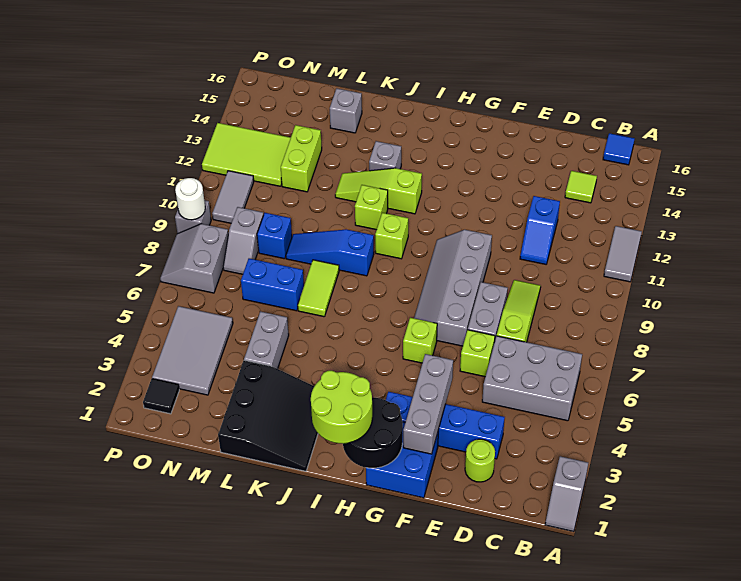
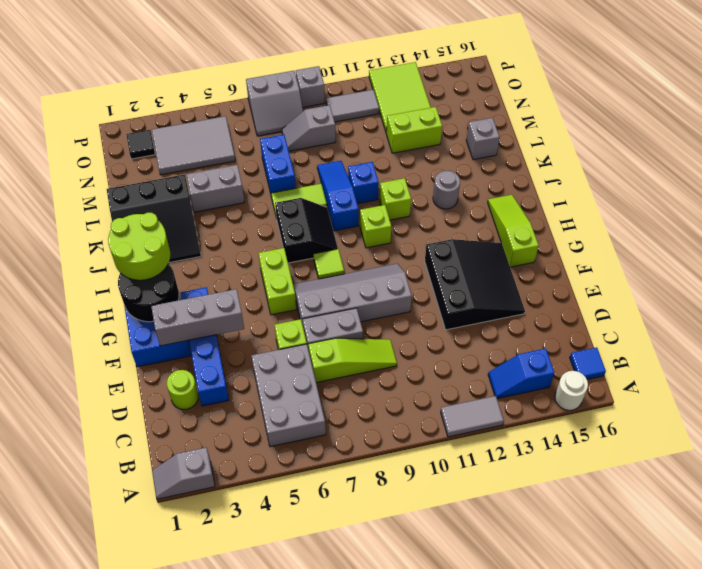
lime 1x1 tile [565,171,597,203] -> lime 1x1 tile moved to [313,249,344,279]
blue 1x2 slope [520,196,560,264] -> blue 1x2 slope moved to [488,349,554,399]
none -> black 3x3 slope [425,239,525,330]
lime 1x1 brick [403,318,437,363] -> lime 1x2 brick [259,248,296,315]
none -> black 2x2 slope [275,198,338,263]
lime 1x3 slope [335,168,422,214] -> lime 1x3 slope moved to [488,195,539,267]
grey 1x1 brick [369,141,401,171] -> grey 1x1 round brick [433,171,460,209]
blue 1x1 brick [257,213,292,259] -> blue 1x1 brick moved to [348,162,379,204]
grey 2x2 slope [160,224,228,293] -> grey 2x2 slope turned to [246,71,303,136]
white 1x1 round brick [175,178,205,220] -> white 1x1 round brick moved to [555,371,588,410]

